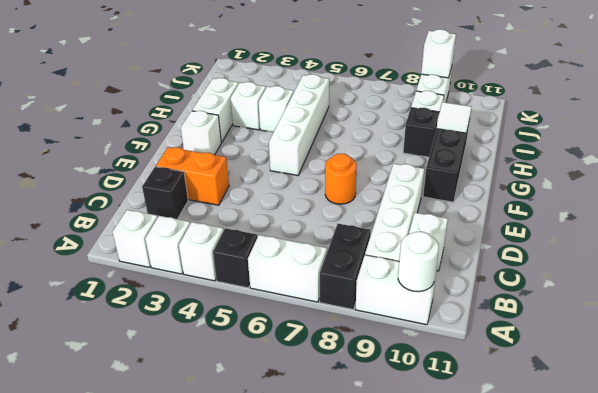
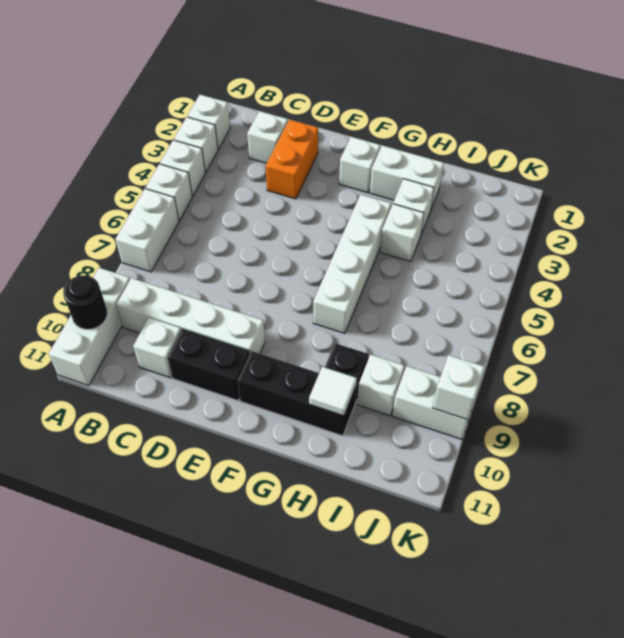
black 1x1 brick [213,228,257,288] -> white 1x1 brick [146,164,192,220]
black 1x2 brick [320,224,371,310] -> black 1x2 brick moved to [168,328,250,400]
white 1x2 brick [355,255,437,325] -> white 1x3 brick [49,268,130,386]
white 1x1 round brick [398,232,439,292] -> black 1x1 round brick [63,275,107,329]
black 1x1 brick [142,167,188,219] -> white 1x1 brick [247,111,288,163]
orange 1x1 round brick [325,154,357,204] -> none
white 1x4 brick [269,74,329,175] -> white 1x4 brick turned to [313,194,391,333]

